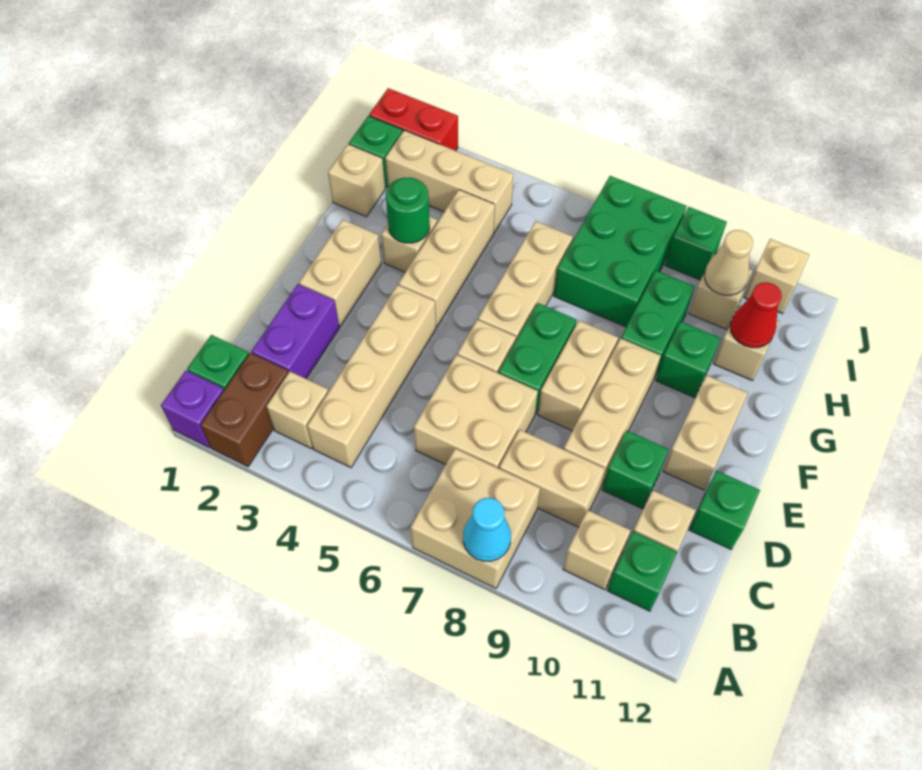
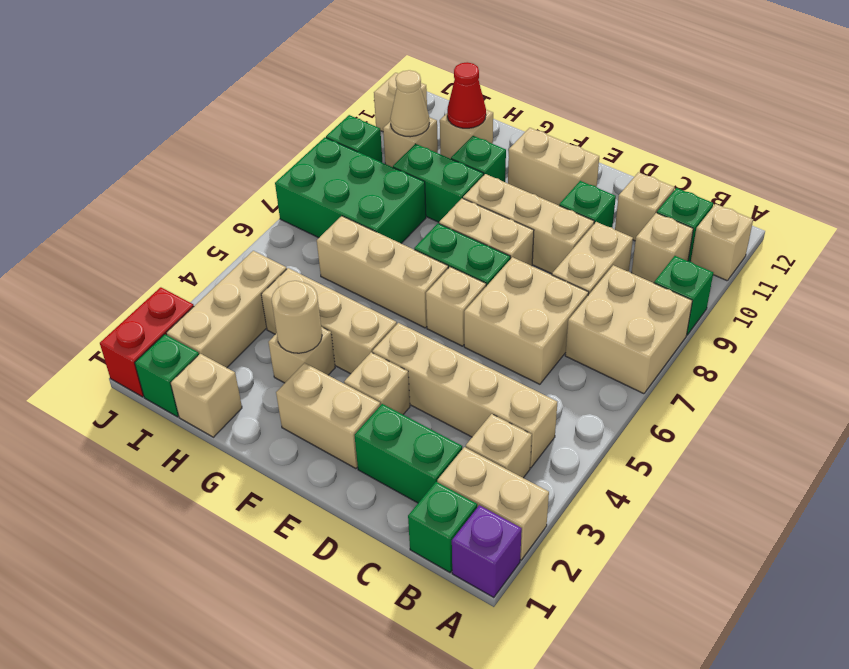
brown 1x2 brick [201,353,288,467] -> tan 1x2 brick [437,447,549,560]
cyan 1x1 cone [463,498,511,561] -> none
none -> tan 1x1 brick [690,204,753,281]
purple 1x2 brick [252,284,339,379] -> green 1x2 brick [355,404,462,503]
green 1x1 brick [689,471,760,549] -> green 1x1 brick moved to [654,256,713,335]
none -> tan 1x1 brick [344,352,410,414]
green 1x1 round brick [386,178,430,243] -> tan 1x1 round brick [272,281,322,353]

